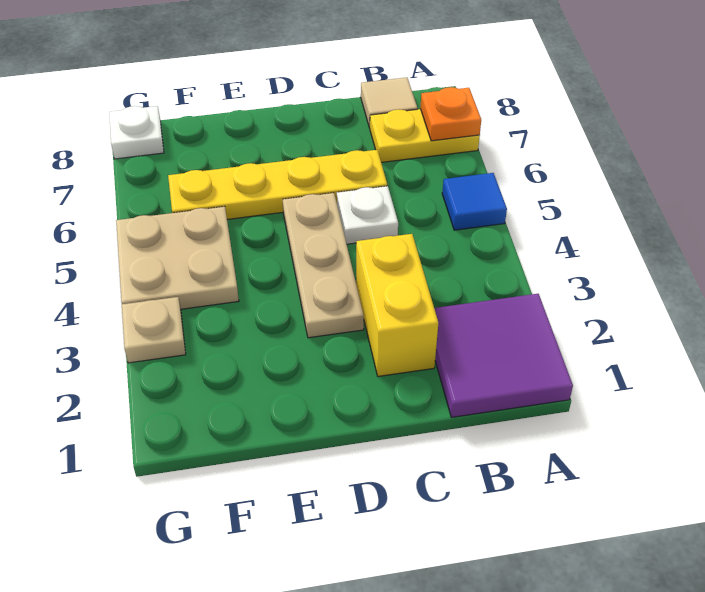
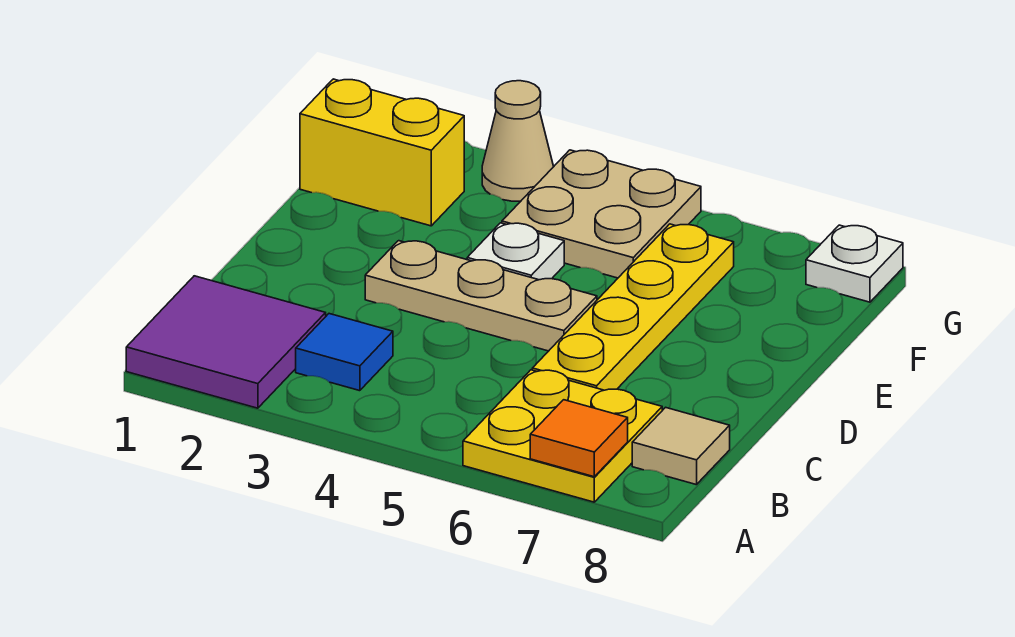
blue 1x1 tile [442,173,507,230] -> blue 1x1 tile moved to [296,314,393,391]
yellow 1x2 plate [370,109,480,162] -> yellow 2x2 plate [463,370,662,502]
orange 1x1 plate [420,87,481,141] -> orange 1x1 tile [530,400,628,477]
yellow 1x2 brick [356,234,438,376] -> yellow 1x2 brick moved to [300,79,464,226]
white 1x1 plate [337,186,398,244] -> white 1x1 plate moved to [467,223,564,280]
tan 1x1 plate [122,297,186,363] -> tan 1x1 cone [482,81,554,201]

